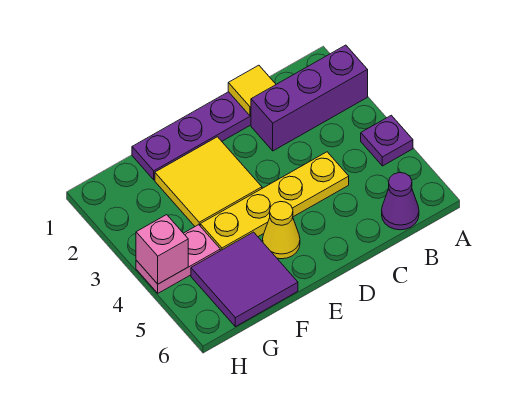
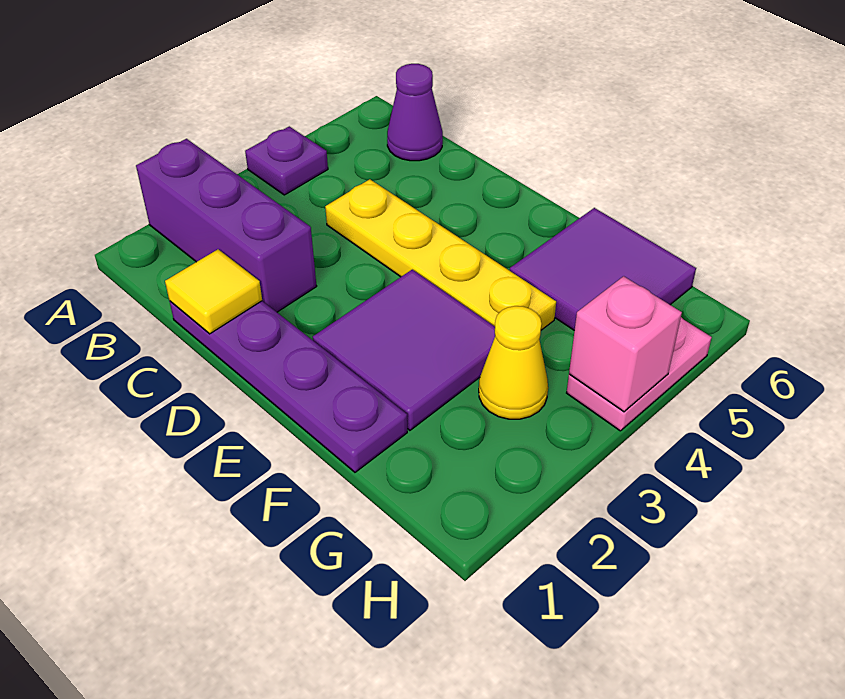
yellow 2x2 tile [155,137,262,226] -> purple 2x2 tile [313,270,495,430]
yellow 1x1 cone [263,202,300,259] -> yellow 1x1 cone moved to [479,306,548,419]
pink 1x2 plate [136,225,220,293] -> pink 1x2 plate turned to [567,317,712,431]

